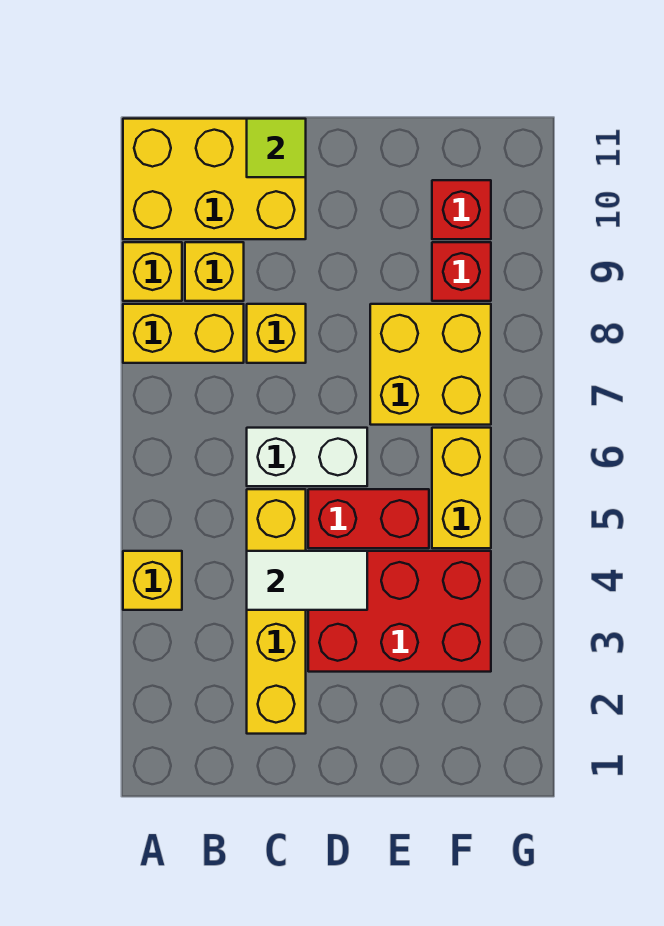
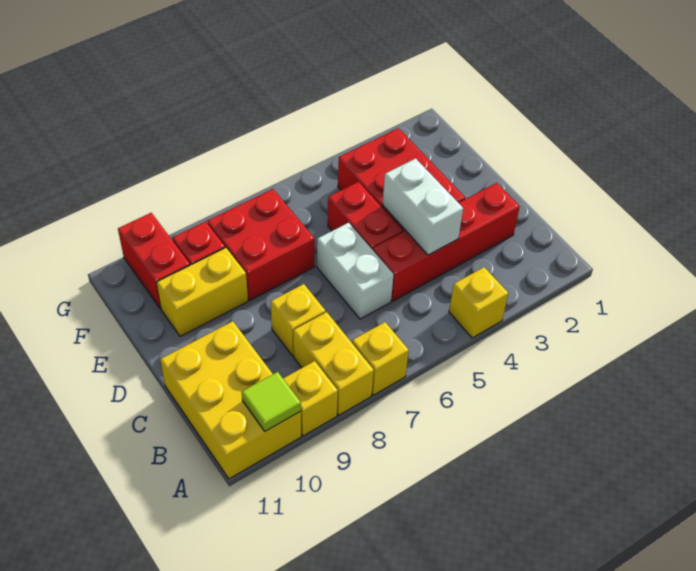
yellow 1x1 brick [185,242,244,301] -> yellow 1x1 brick moved to [352,322,409,395]
yellow 1x4 brick [247,489,306,734] -> red 1x4 brick [373,183,520,301]
white 1x2 tile [247,551,367,610] -> white 1x2 brick [382,158,463,255]
lime 1x1 tile [247,119,306,177] -> lime 1x1 tile moved to [242,372,301,431]
yellow 2x2 brick [370,304,491,425] -> red 2x2 brick [207,189,315,300]
yellow 1x2 brick [432,428,491,548] -> yellow 1x2 brick moved to [157,248,248,336]
red 1x1 brick [432,180,491,239] -> red 1x2 brick [118,213,190,309]

